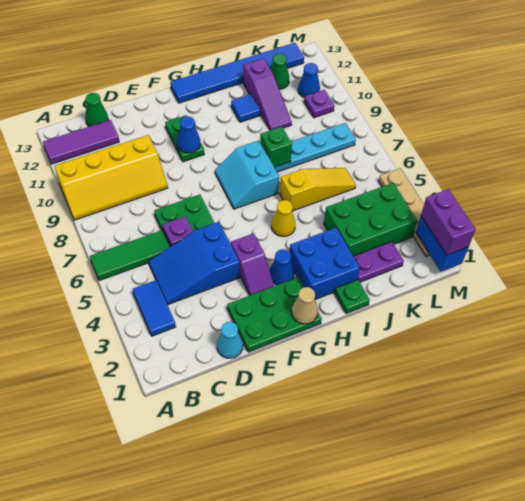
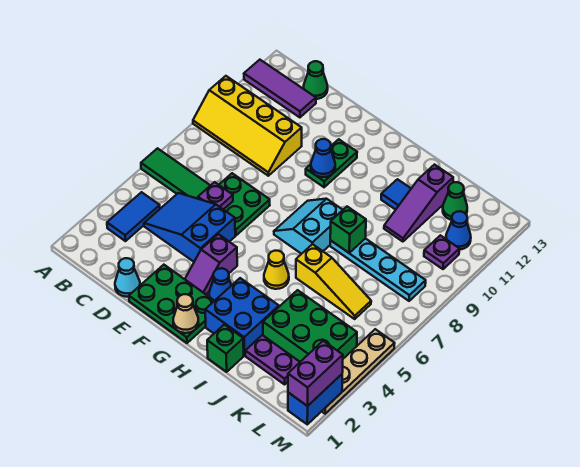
blue 1x6 tile [170,43,304,103] -> none
green 1x1 plate [335,280,370,314] -> green 1x1 brick [207,325,244,372]

